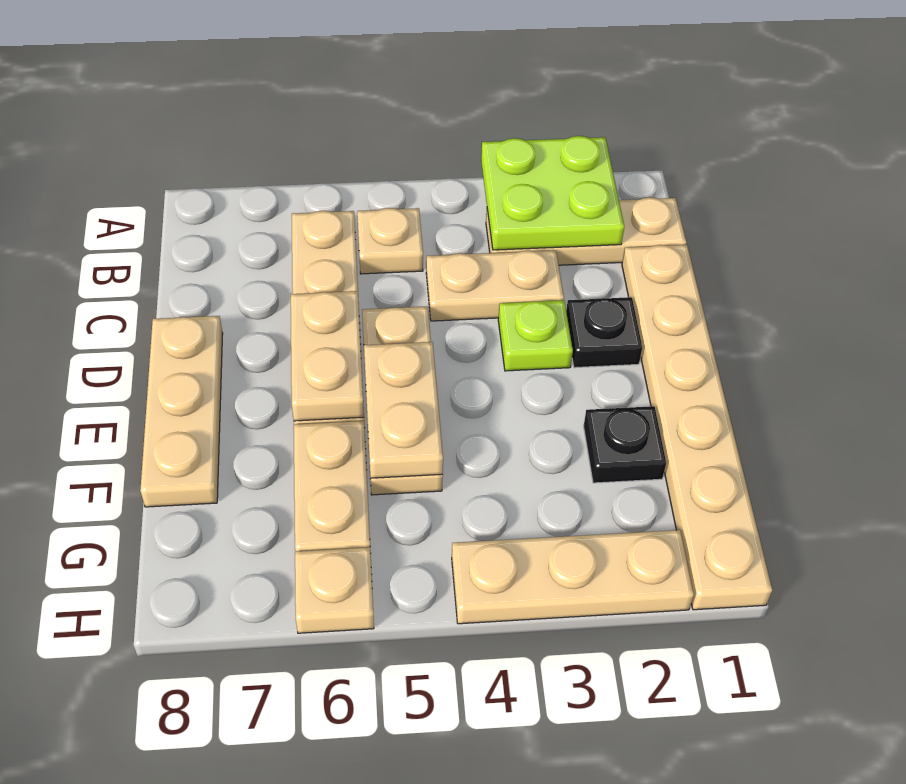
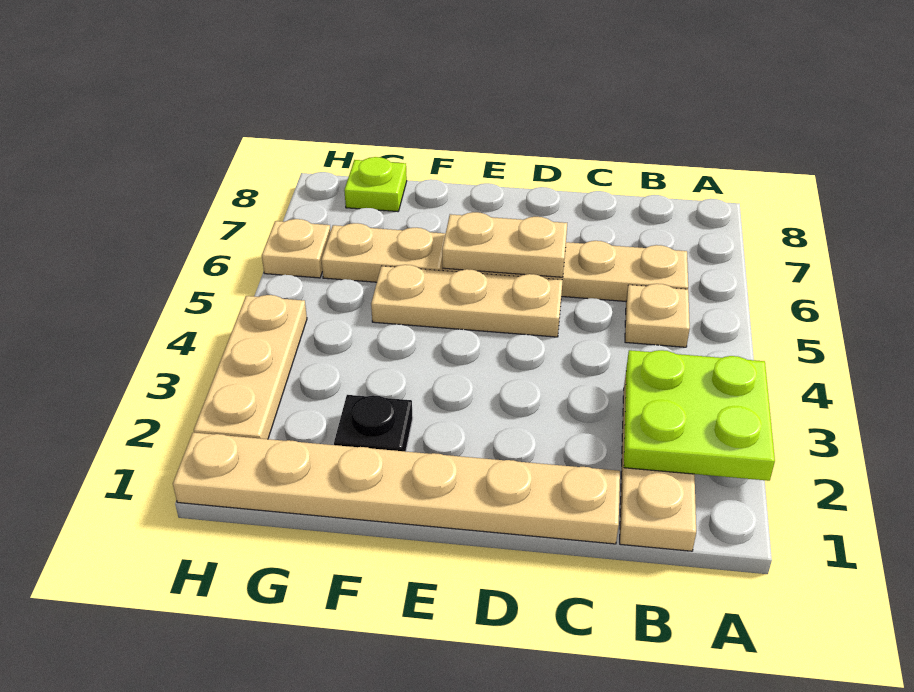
tan 1x2 plate [426,250,564,321] -> none
black 1x1 plate [566,297,642,368] -> none
lime 1x1 plate [498,300,573,371] -> lime 1x1 plate moved to [344,157,407,212]
tan 1x3 plate [140,316,223,507] -> none
tan 1x2 plate [364,342,443,478] -> none

